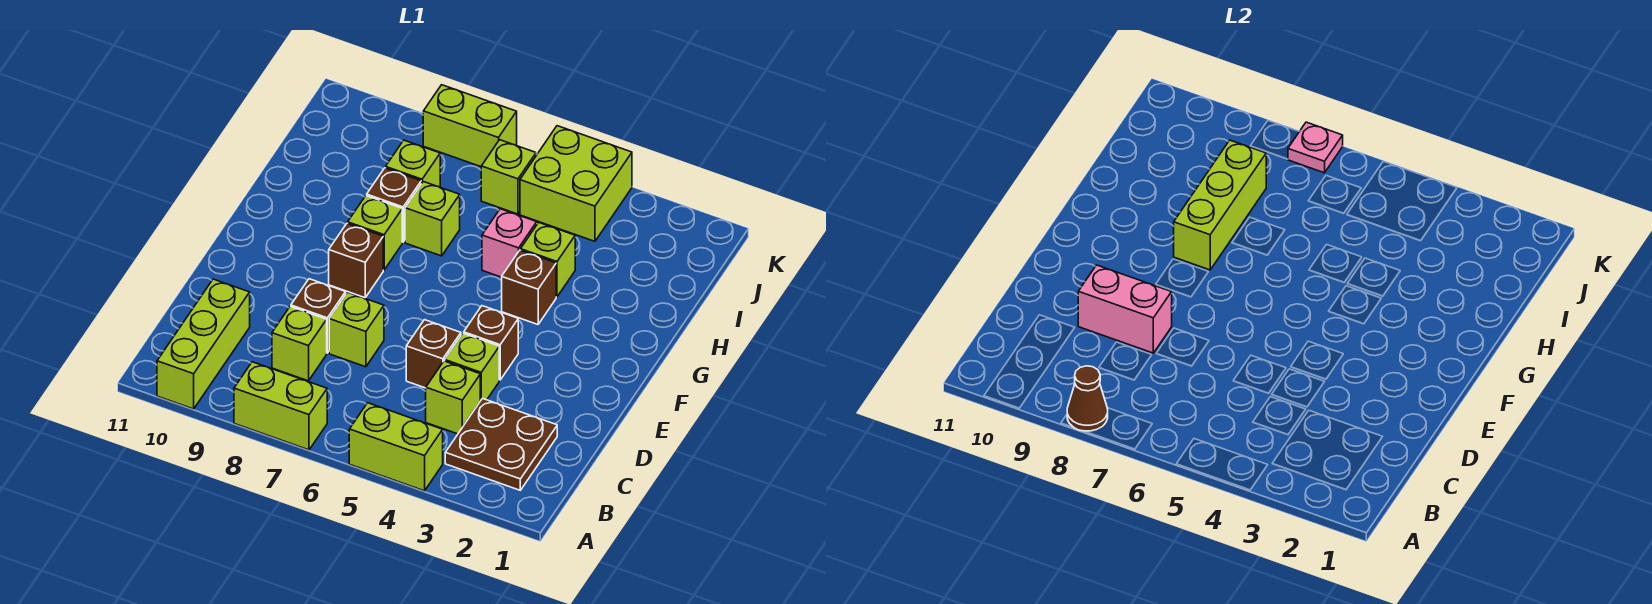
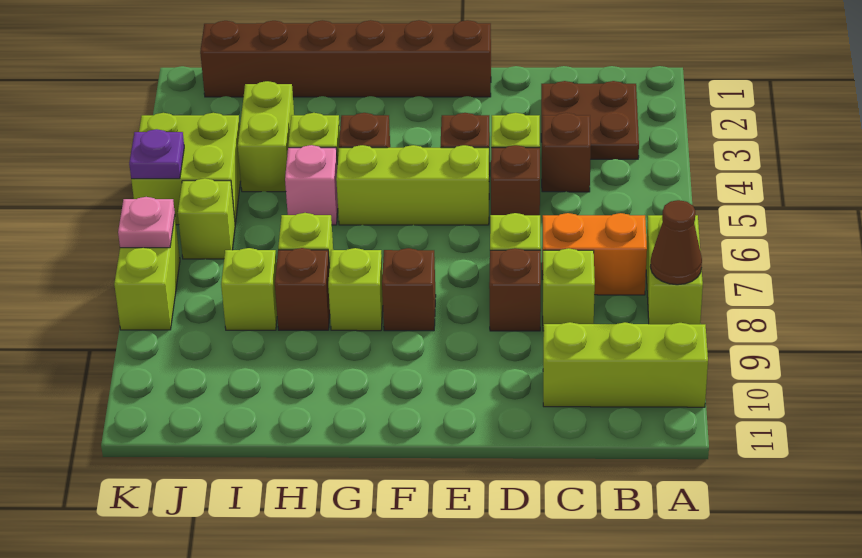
lime 1x2 brick [349,403,443,491] -> lime 1x2 brick moved to [238,81,294,192]
none -> orange 1x2 brick [542,213,647,295]
lime 1x1 brick [426,361,480,434] -> brown 1x1 brick [542,113,591,192]
pink 1x2 brick [1078,265,1172,353] -> none
none -> brown 1x6 brick [200,20,491,97]
lime 1x3 brick [1174,140,1266,270] -> lime 1x3 brick moved to [336,145,489,225]
none -> purple 1x1 plate [129,129,184,179]

